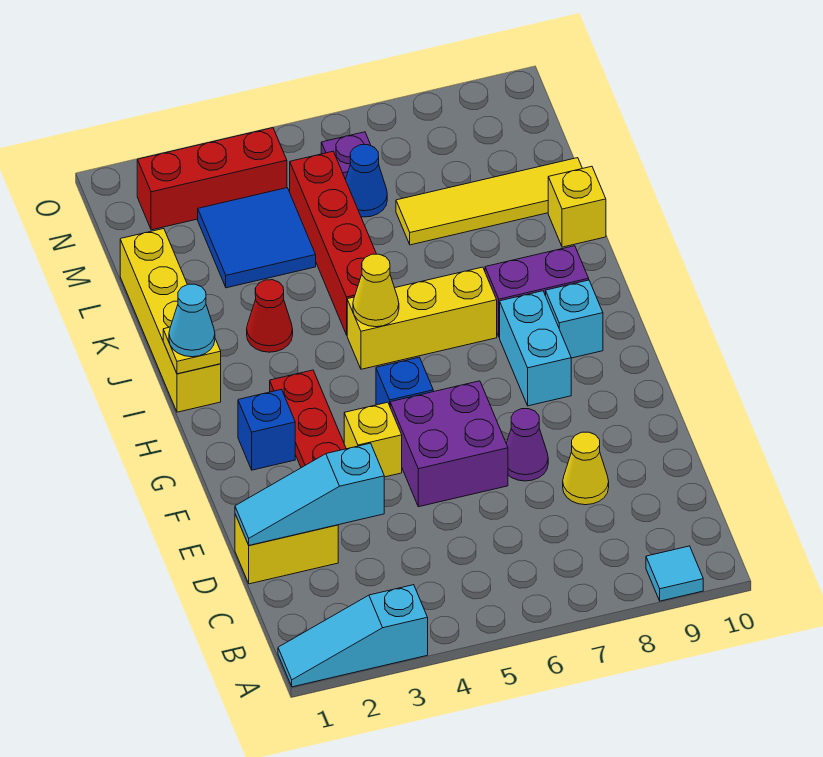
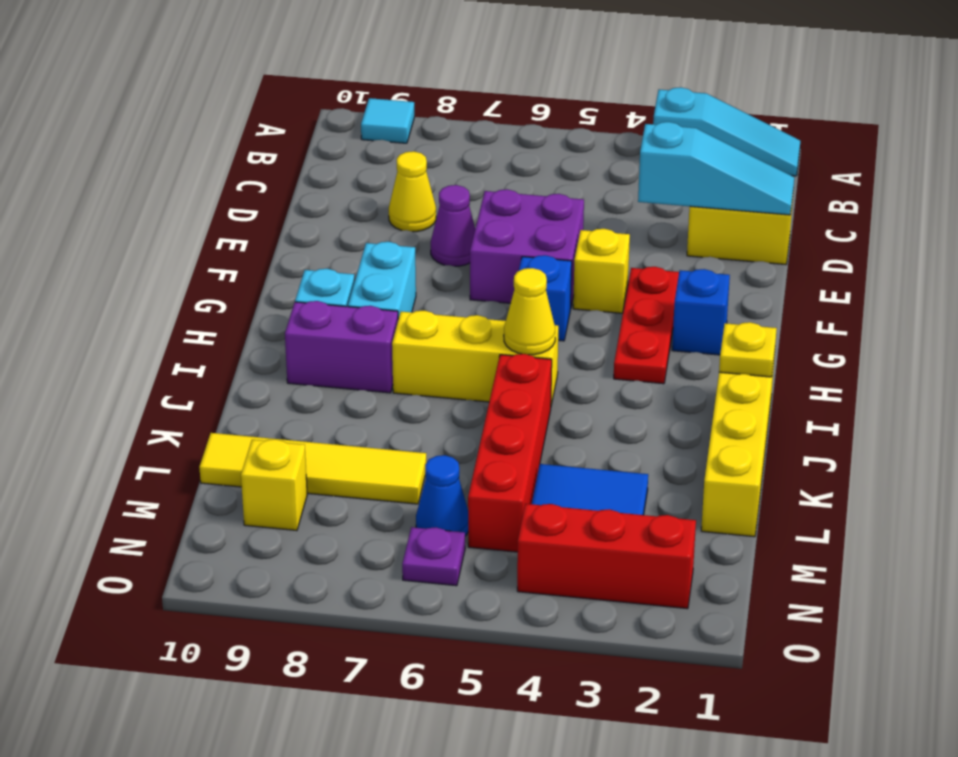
cyan 1x1 cone [169,284,215,357] -> none
red 1x1 cone [247,280,293,352] -> none
yellow 1x1 brick [548,166,606,247] -> yellow 1x1 brick moved to [241,439,307,531]

